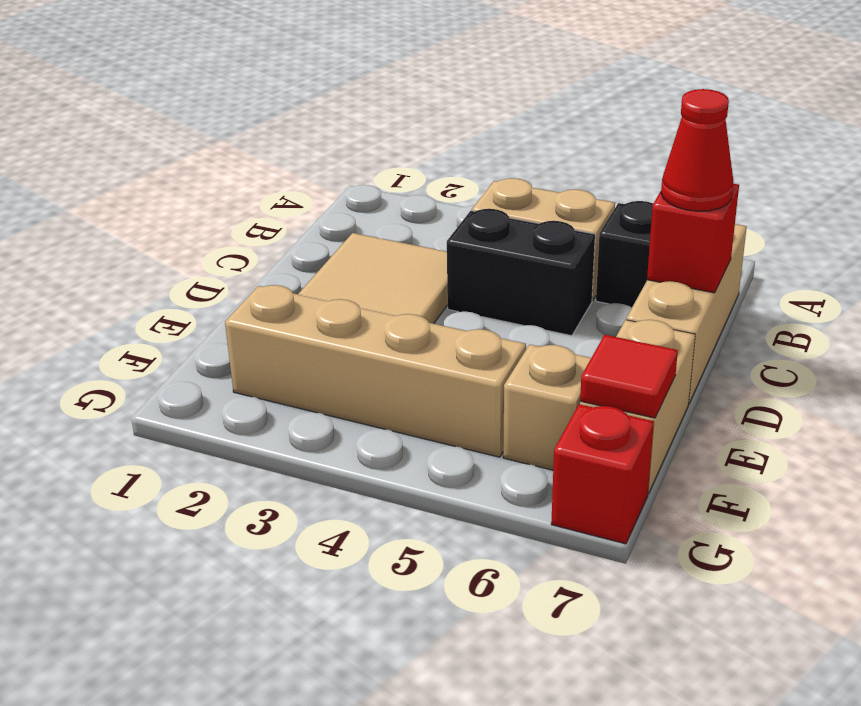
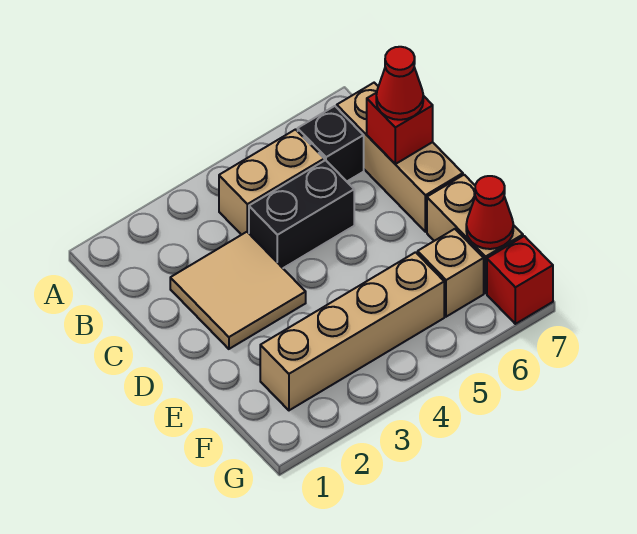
red 1x1 tile [580,335,678,418] -> red 1x1 cone [466,176,513,249]

